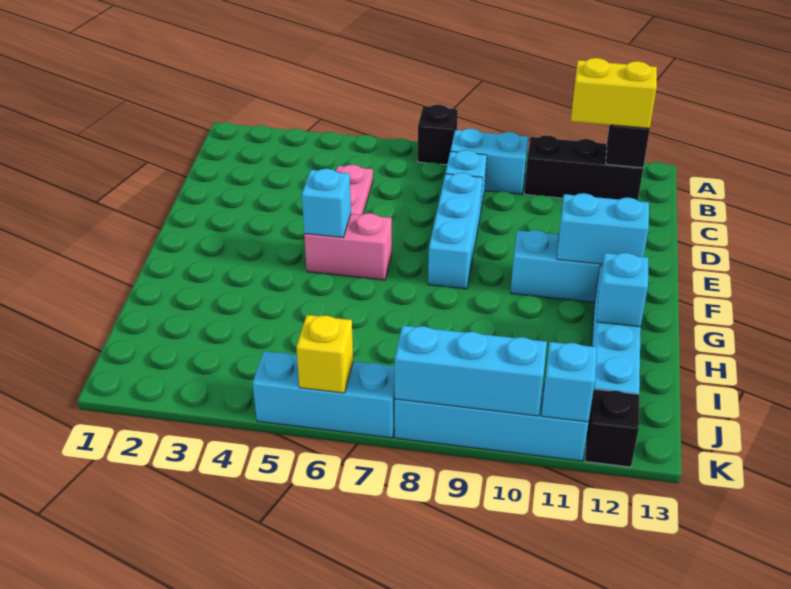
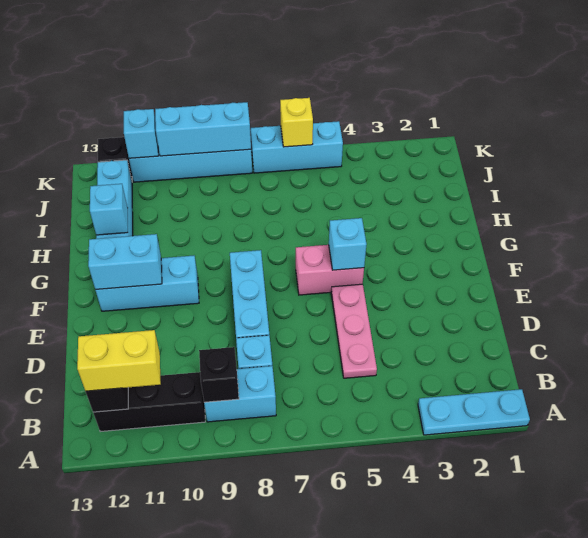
none -> cyan 1x3 plate [418,389,530,435]
black 1x1 brick [418,105,458,165] -> black 1x1 brick moved to [199,347,239,402]

